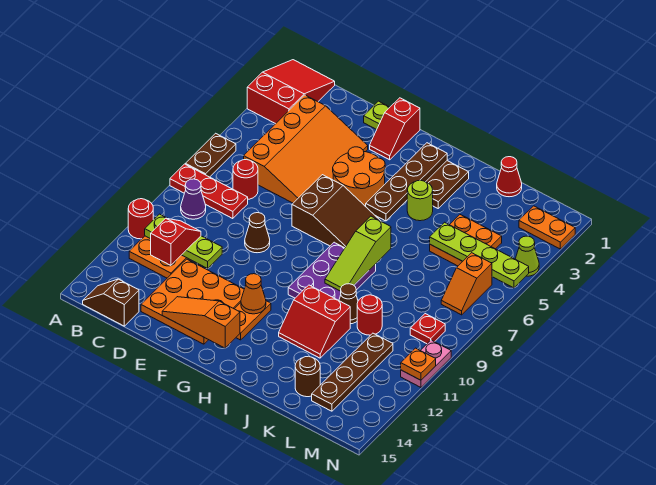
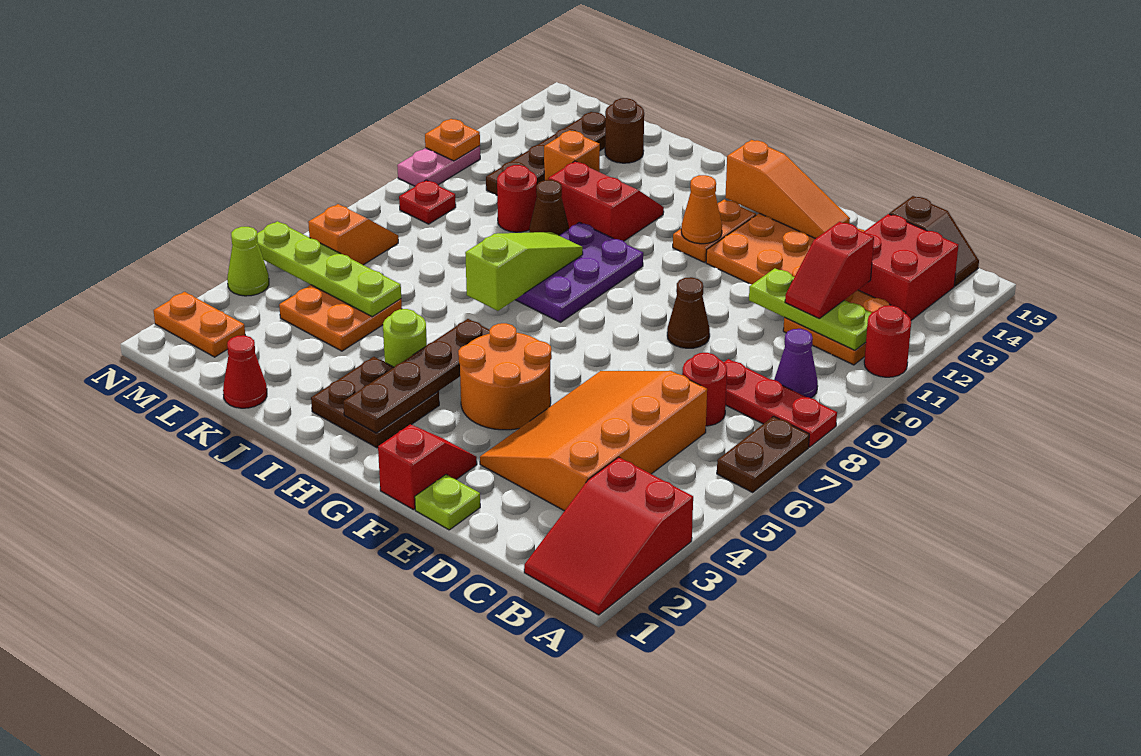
none -> red 2x2 brick [858,214,958,320]
brown 2x3 slope [292,175,380,248] -> none
none -> orange 1x1 brick [544,130,600,180]

